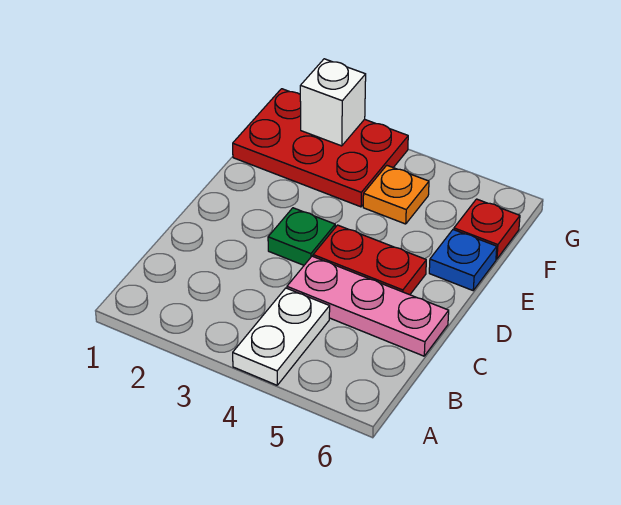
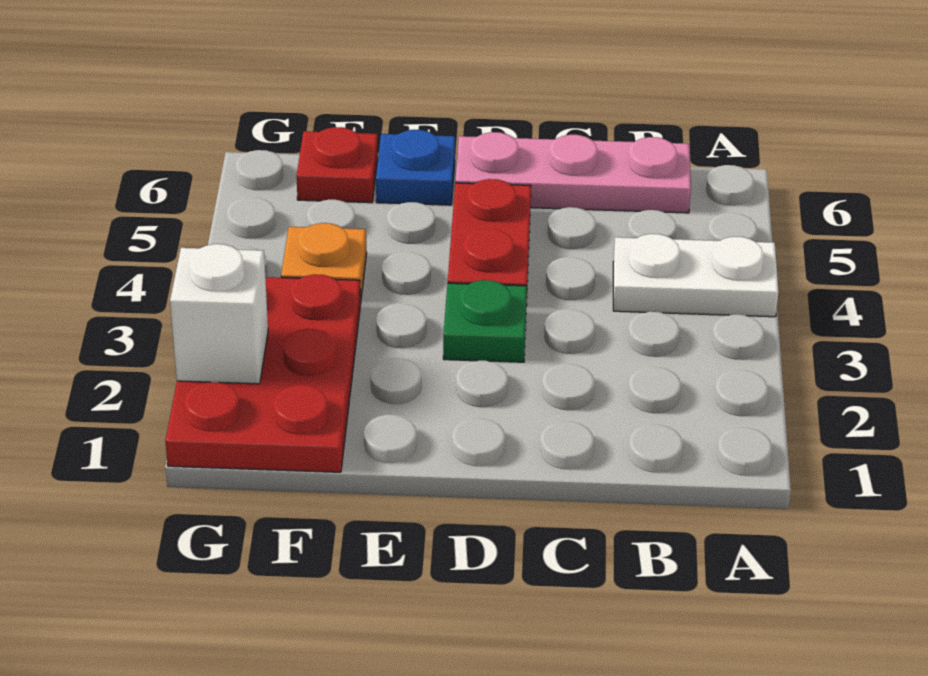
pink 1x3 plate [287,256,449,356] -> pink 1x3 plate turned to [455,132,691,213]

